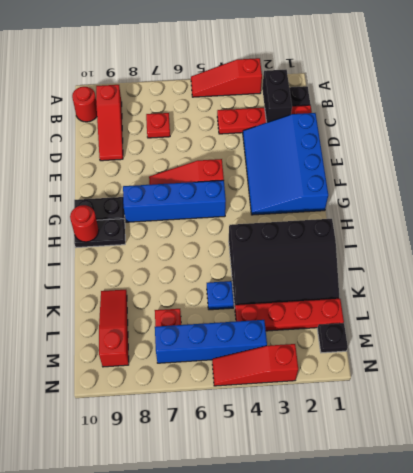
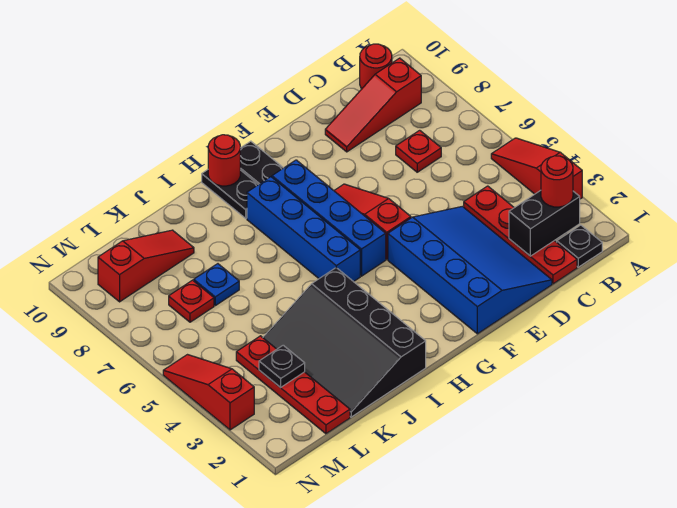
none -> red 1x1 round brick [541,156,573,207]
blue 3x4 slope [243,113,328,215] -> blue 3x4 slope turned to [388,206,552,334]
blue 1x1 plate [207,281,234,310] -> blue 1x1 plate moved to [194,264,239,306]
black 1x1 plate [317,323,348,353] -> black 1x1 plate moved to [259,345,305,388]
blue 1x4 brick [155,320,267,363] -> blue 1x4 brick moved to [247,177,360,282]

